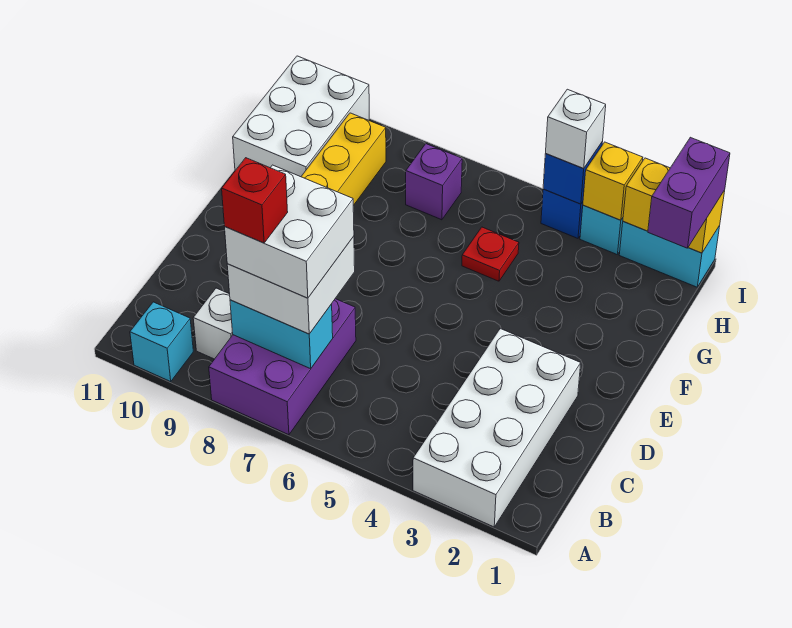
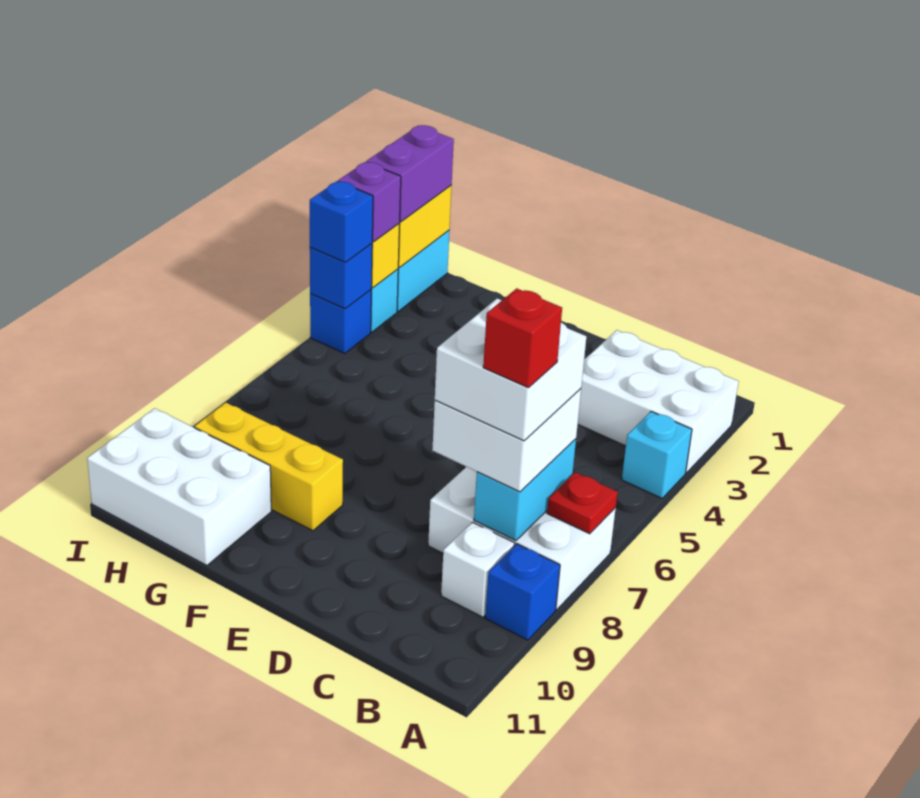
white 2x4 brick [413,329,581,527] -> white 2x3 brick [578,330,739,473]
purple 2x3 brick [209,299,356,435] -> white 2x3 brick [428,467,616,610]
none -> blue 1x1 brick [485,544,560,640]
cyan 1x1 brick [130,302,193,382] -> cyan 1x1 brick moved to [622,412,692,498]
red 1x1 plate [462,227,519,281] -> red 1x1 plate moved to [547,472,618,534]
purple 1x2 brick [648,137,730,248] -> purple 1x2 brick turned to [366,125,454,222]
purple 1x1 brick [406,144,462,220] -> purple 1x1 brick moved to [338,162,401,242]
white 1x1 brick [546,89,606,168] -> blue 1x1 brick [310,181,373,262]

